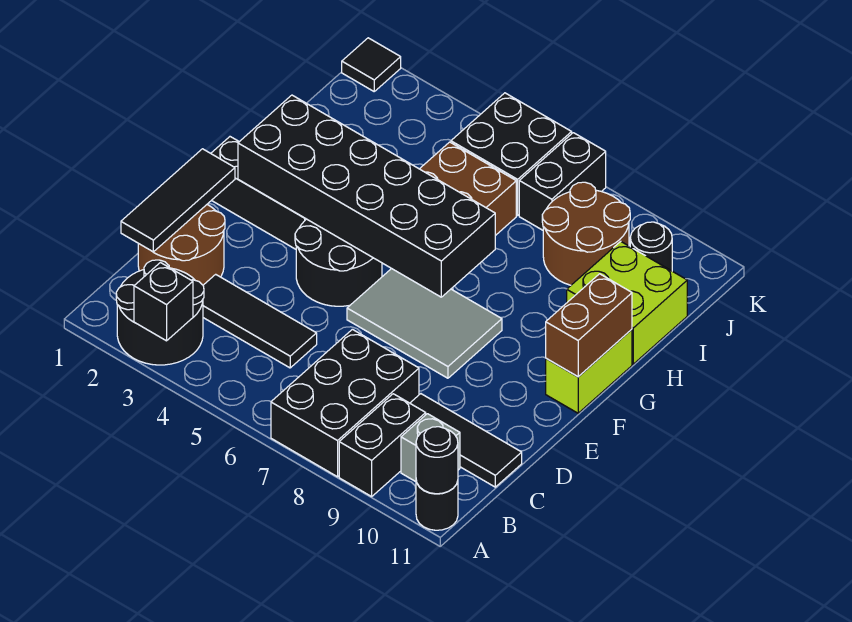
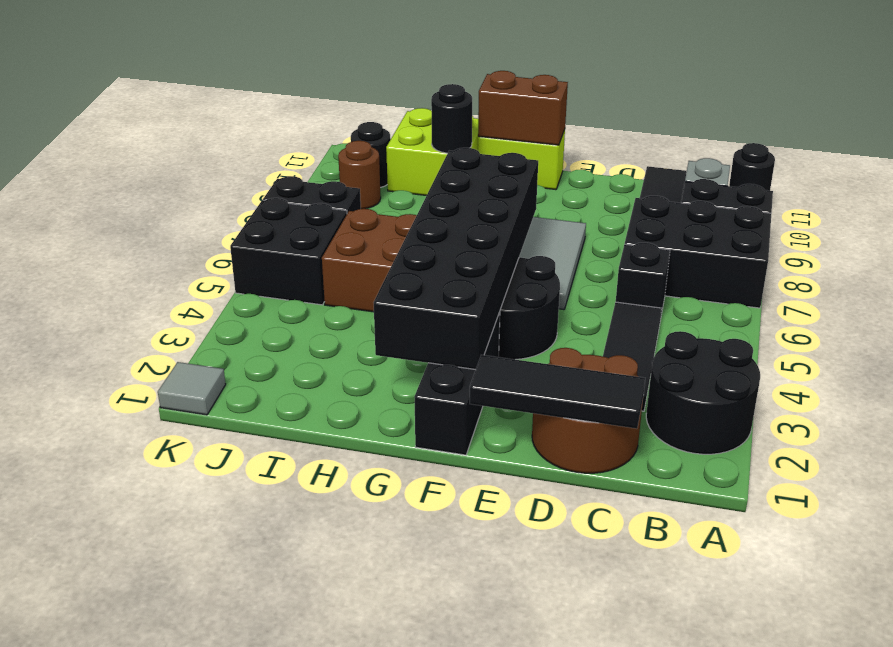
black 1x1 brick [134,263,193,341] -> black 1x1 brick moved to [616,243,670,320]
black 1x1 round brick [416,427,458,494] -> black 1x1 round brick moved to [431,84,472,153]
brown 2x2 round brick [542,182,630,285] -> brown 1x1 round brick [338,141,381,209]
black 1x1 tile [342,38,401,91] -> grey 1x1 tile [158,362,226,415]

